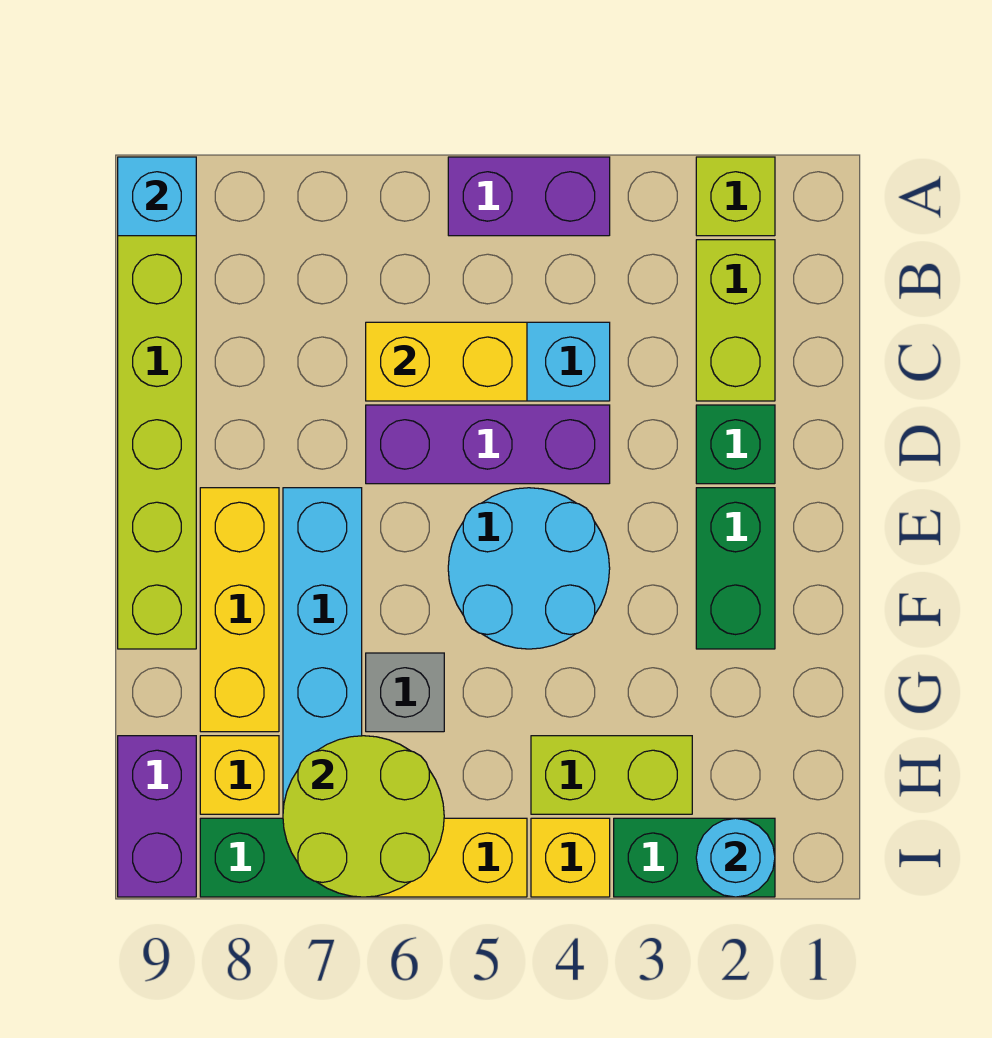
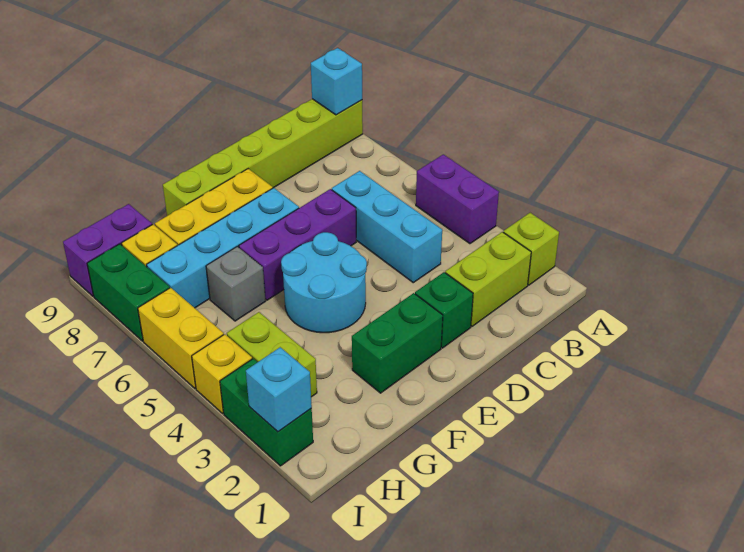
yellow 1x2 brick [366,322,527,401] -> none
purple 1x3 brick [366,405,610,484] -> purple 1x3 brick turned to [239,189,356,300]
lime 2x2 round brick [283,736,444,897] -> none
cyan 1x1 round brick [696,818,775,897] -> cyan 1x1 brick [246,347,312,432]

